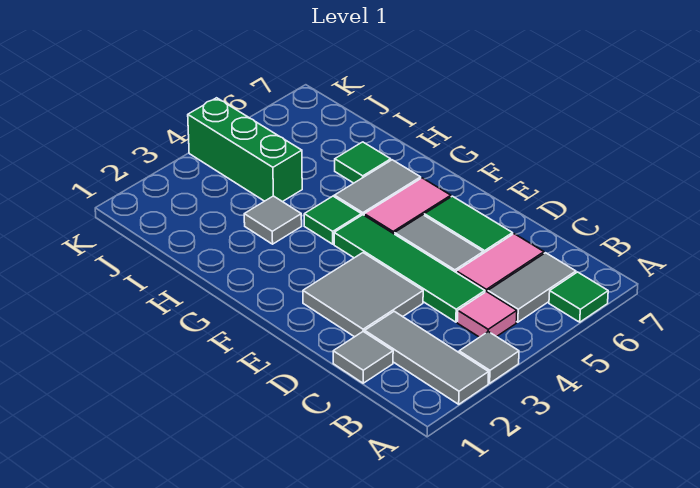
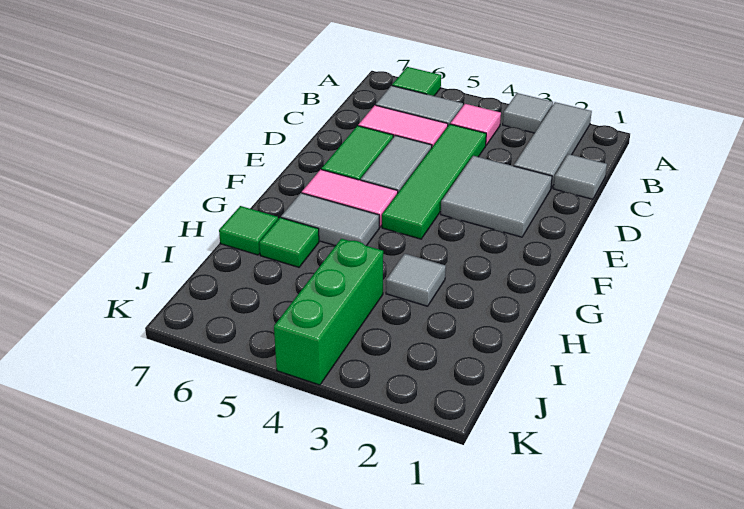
green 1x1 tile [304,196,361,244] -> green 1x1 tile moved to [219,206,278,255]

